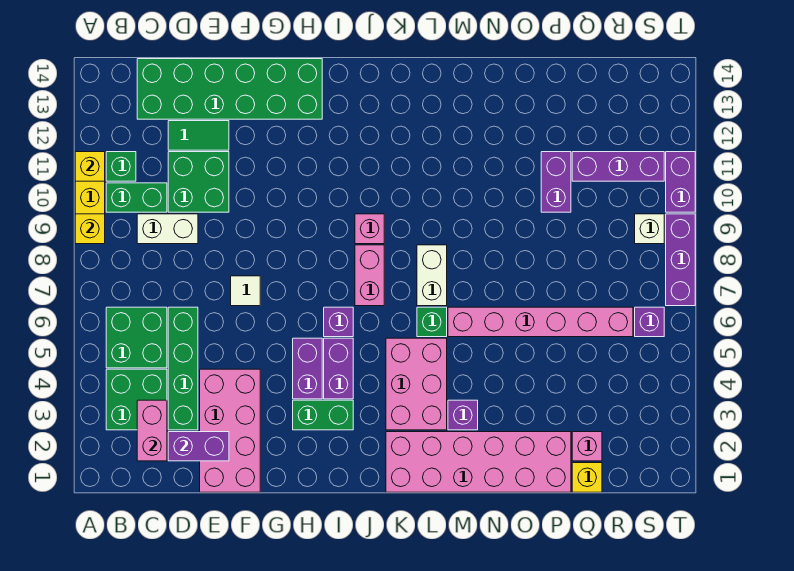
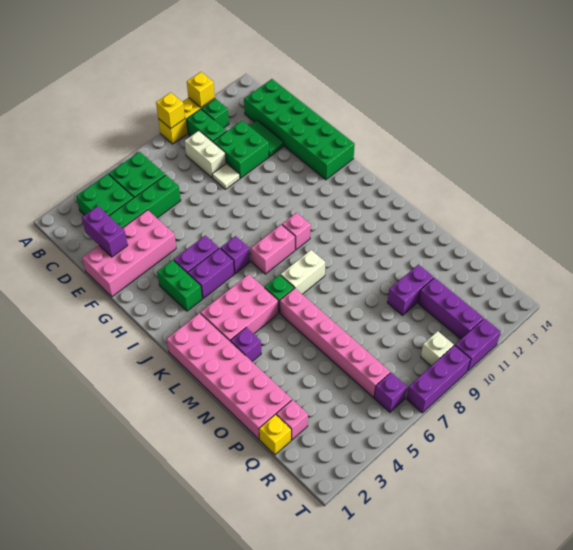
pink 1x2 brick [137,400,167,461] -> none
white 1x1 tile [231,276,260,306] -> white 1x1 tile moved to [212,164,240,189]

